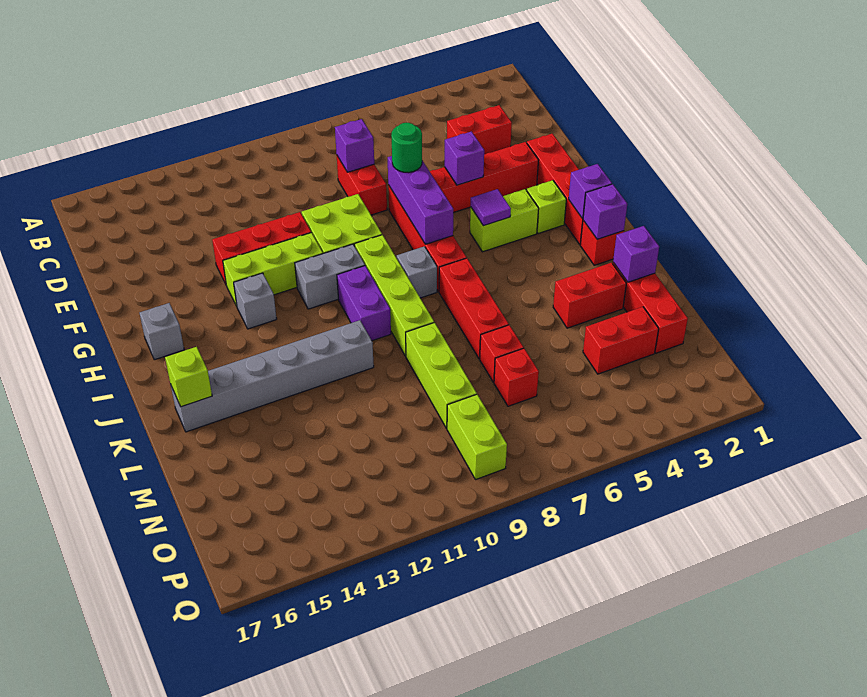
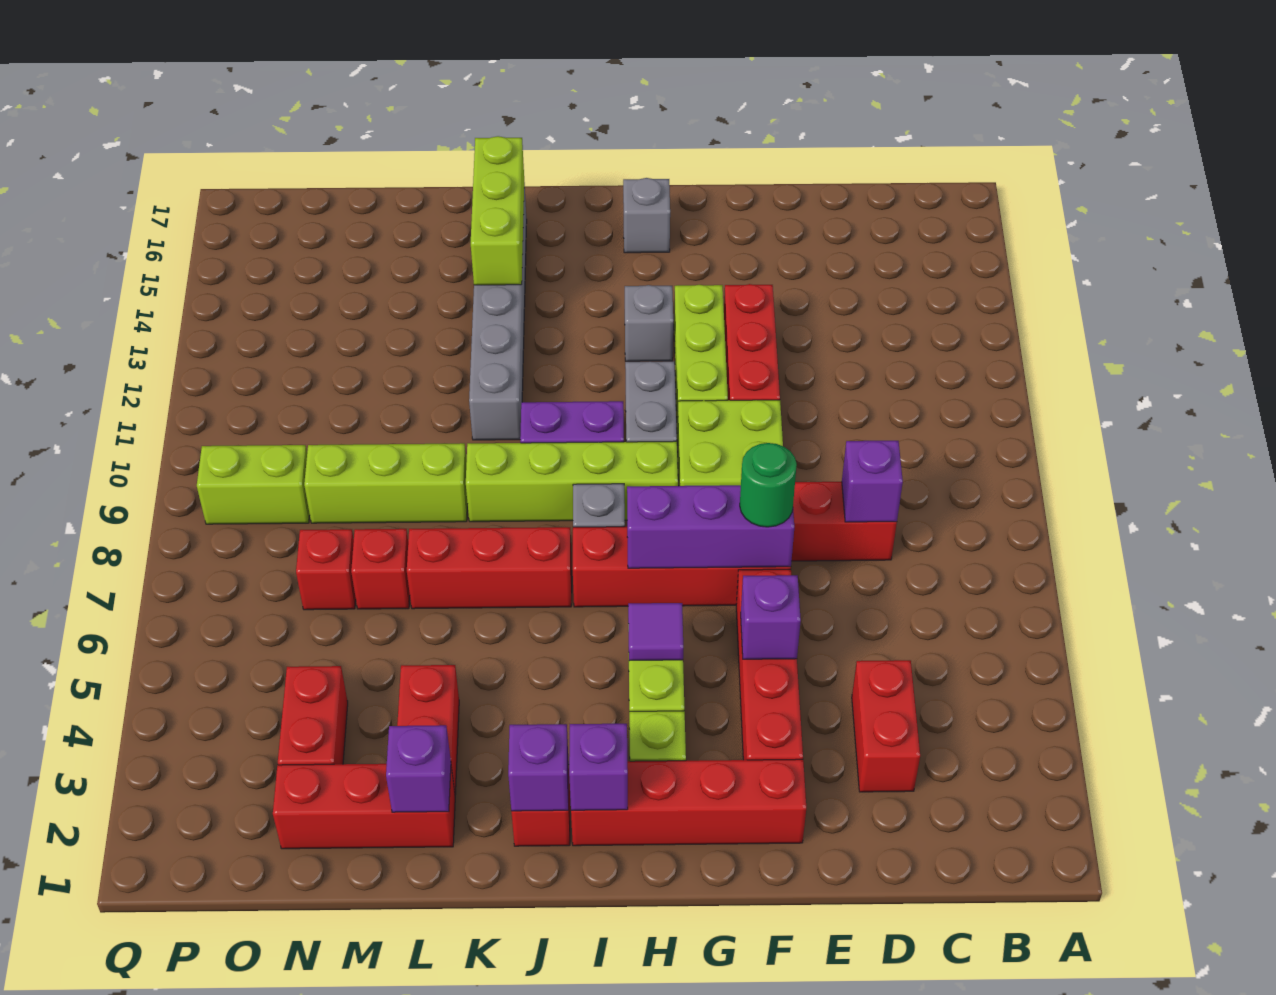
lime 1x1 brick [165,347,212,407] -> lime 1x3 brick [471,136,524,285]

